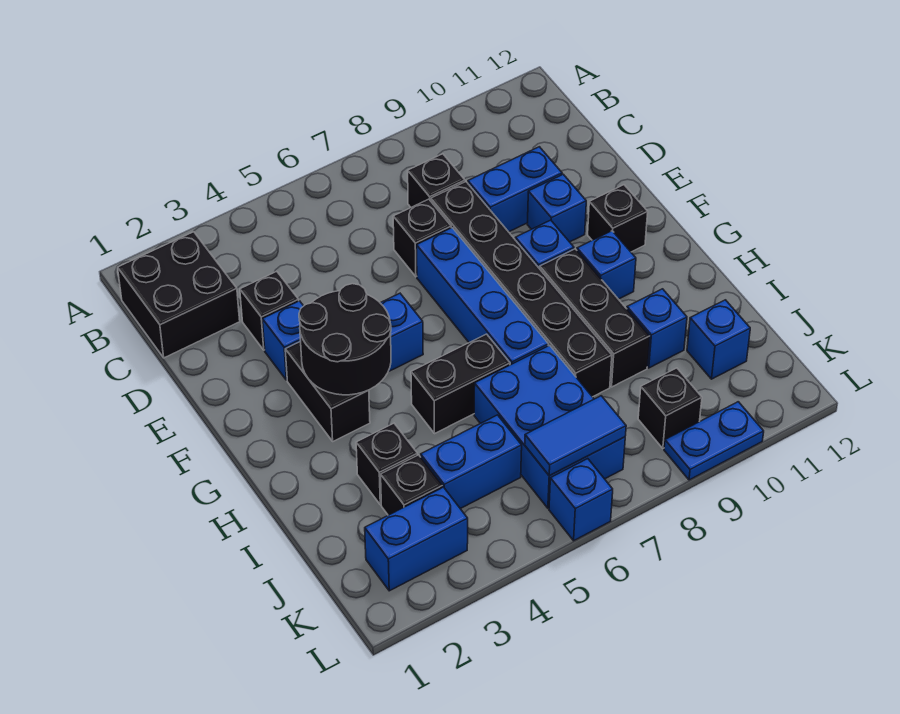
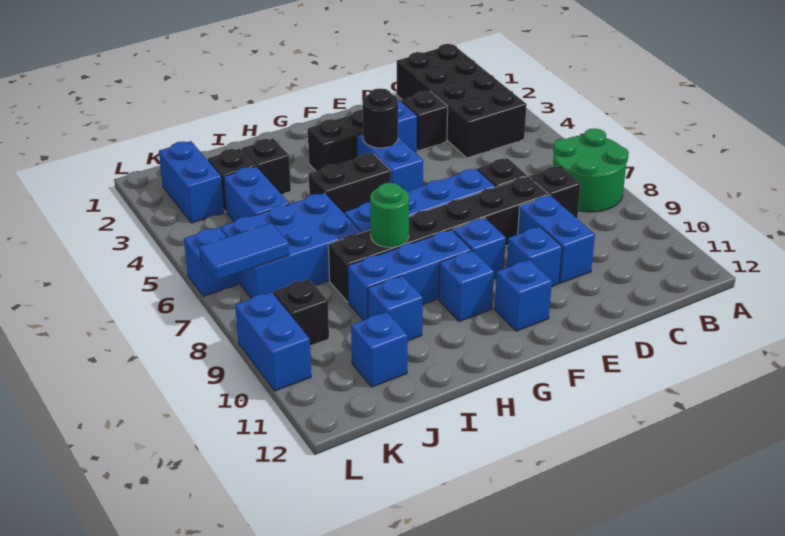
none -> green 2x2 round brick [553,129,629,212]
black 2x2 brick [118,232,240,358] -> black 2x4 brick [397,44,527,158]
black 2x2 round brick [299,284,391,395] -> black 1x1 round brick [363,88,398,148]
black 1x1 brick [588,185,648,252] -> blue 1x1 brick [495,260,552,331]
black 1x3 brick [540,249,650,387] -> blue 1x3 brick [348,230,472,320]
black 1x2 brick [411,334,510,433] -> black 1x2 brick turned to [309,153,391,214]
none -> green 1x1 round brick [370,183,409,247]
blue 1x2 tile [525,396,626,476] -> blue 1x2 tile turned to [199,223,289,280]
blue 1x2 plate [664,402,764,480] -> blue 1x2 brick [235,292,311,391]

